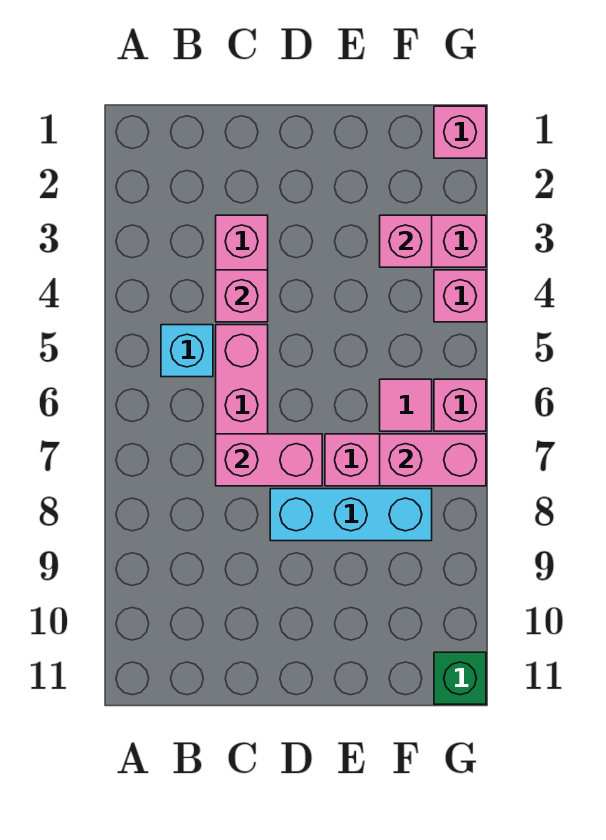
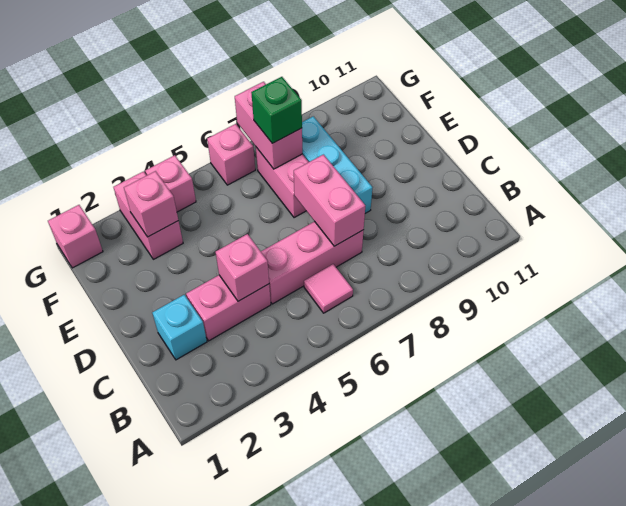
cyan 1x1 brick [161,325,213,377] -> cyan 1x1 brick moved to [152,295,207,360]
pink 1x1 tile [380,379,432,431] -> pink 1x1 tile moved to [304,264,353,313]
green 1x1 brick [434,652,486,704] -> green 1x1 brick moved to [251,77,302,143]

